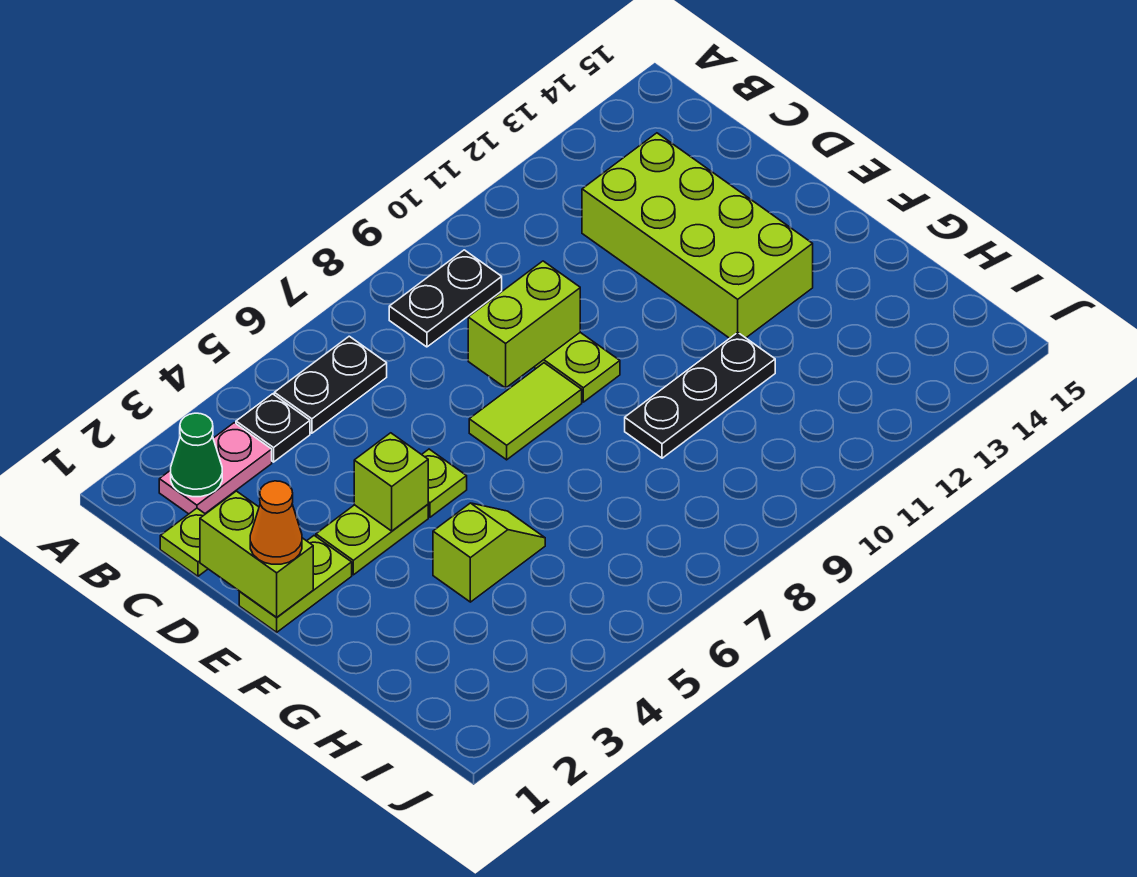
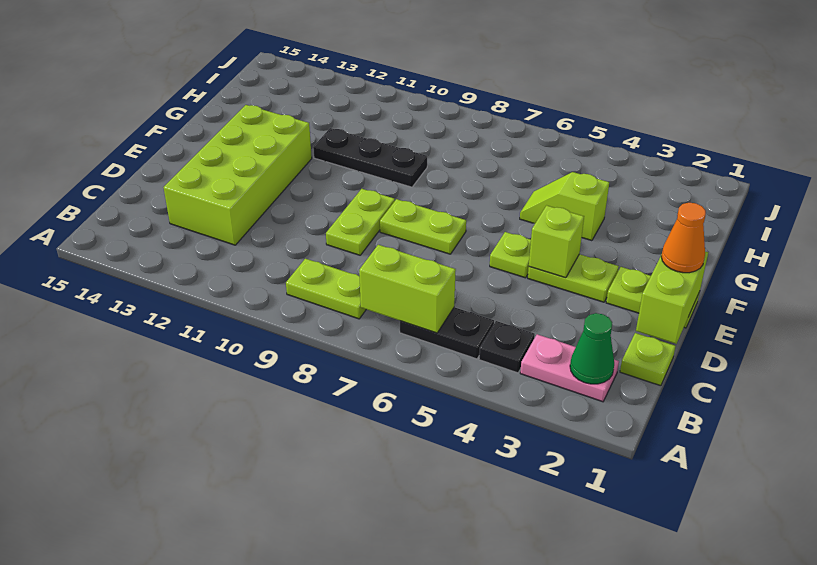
black 1x2 plate [389,250,502,347] -> lime 1x2 plate [286,259,366,319]
lime 1x2 brick [468,261,580,388] -> lime 1x2 brick moved to [359,245,456,333]
lime 1x2 tile [469,363,582,460] -> lime 1x2 plate [380,199,466,254]

